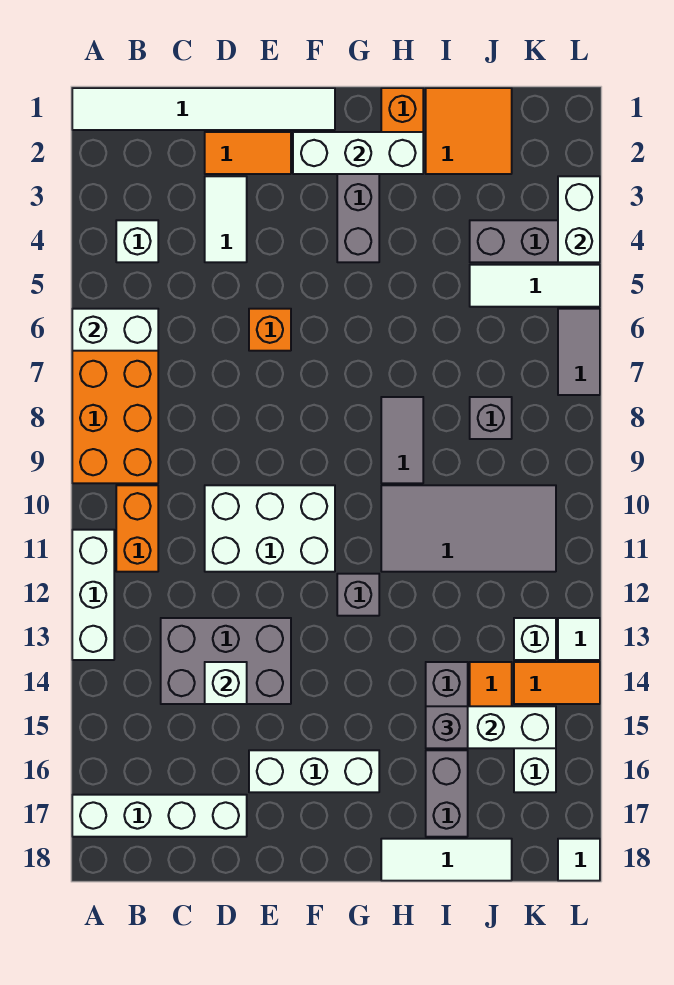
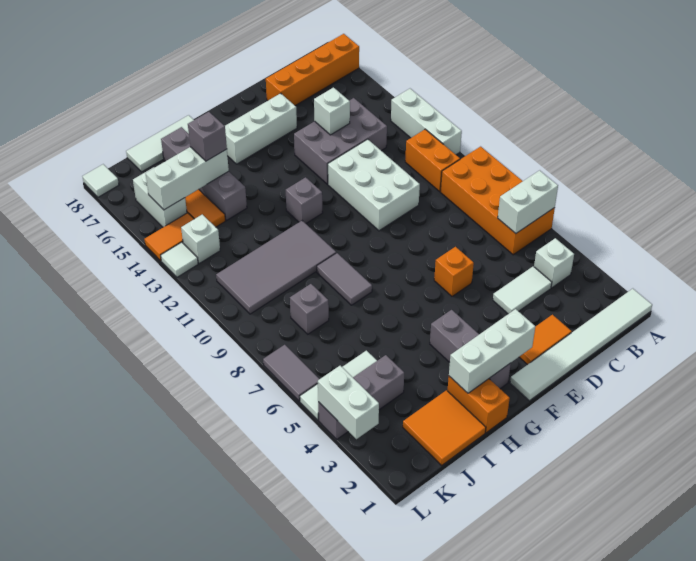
white 1x4 brick [72,795,247,837] -> orange 1x4 brick [266,34,359,106]
white 1x2 tile [205,176,247,262] -> white 1x2 tile turned to [493,266,552,314]
white 2x3 brick [205,485,335,572] -> white 2x3 brick turned to [328,139,420,231]

